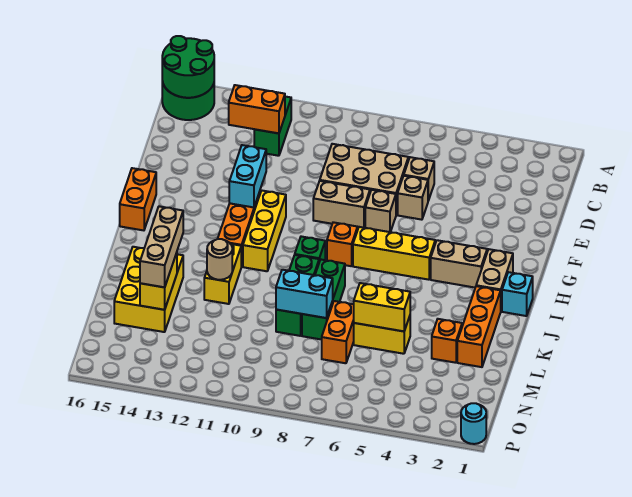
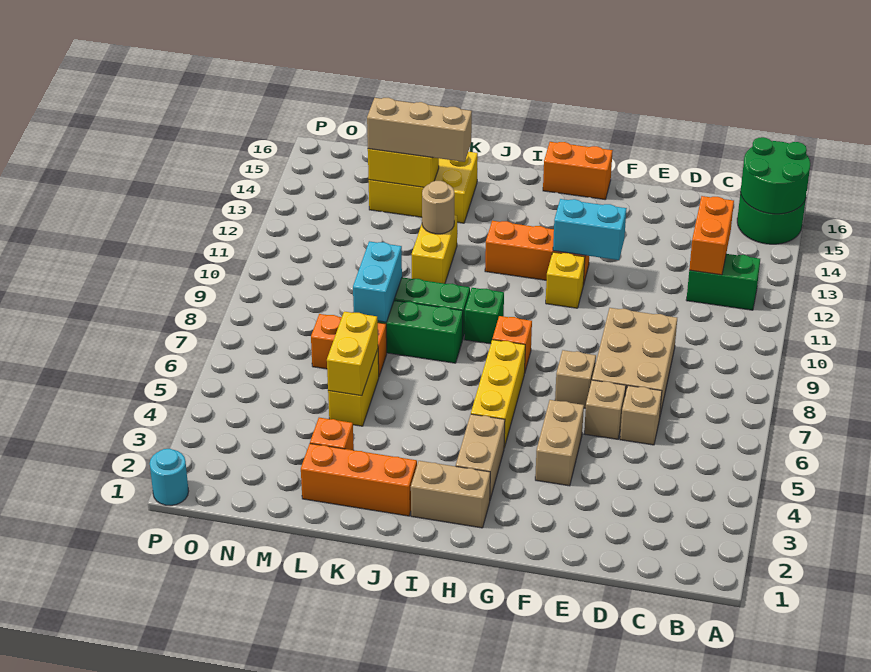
tan 1x2 brick [313,181,370,228] -> tan 1x2 brick moved to [535,400,584,486]
yellow 1x3 brick [243,191,286,271] -> yellow 1x1 brick [546,252,585,308]
cyan 1x1 brick [502,272,533,316] -> none
yellow 1x2 brick [204,244,241,304] -> yellow 1x2 brick turned to [412,215,457,284]

